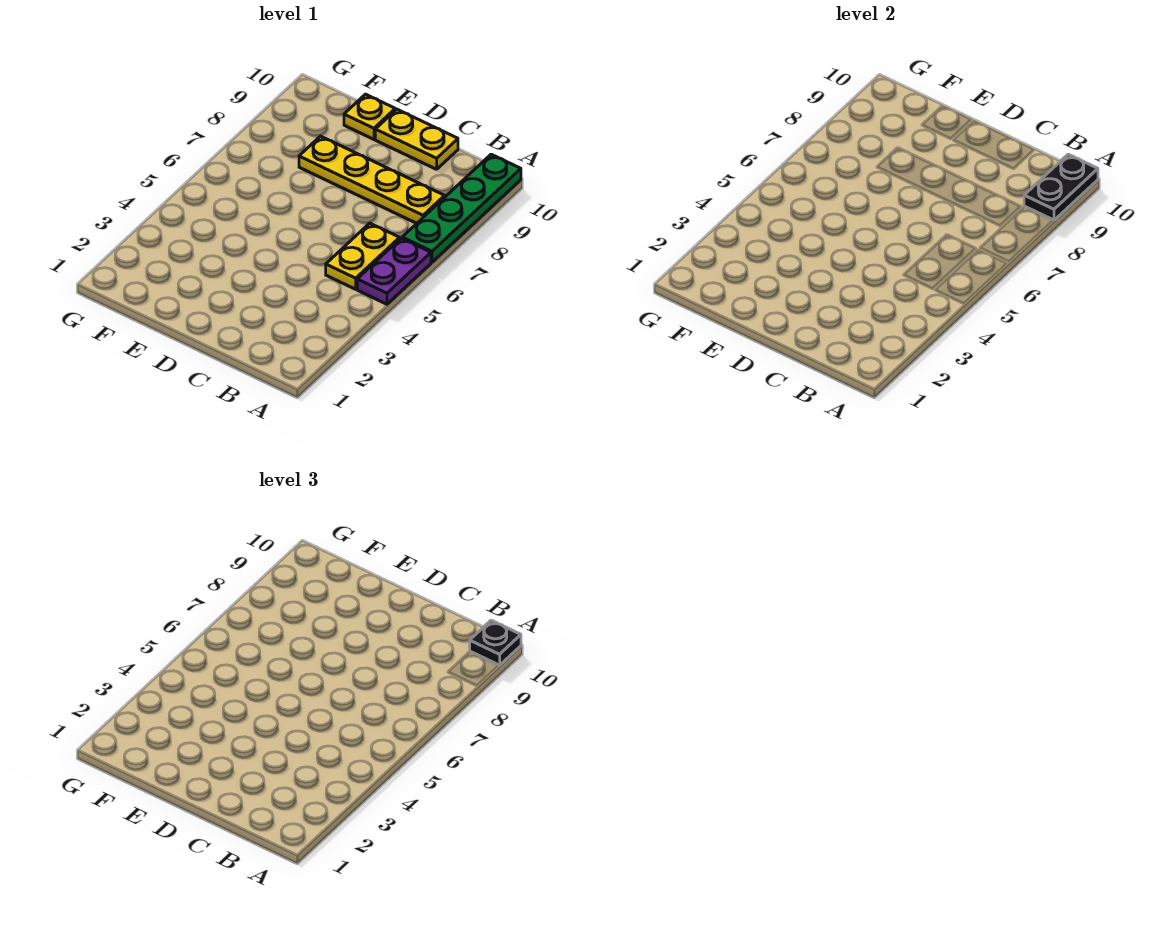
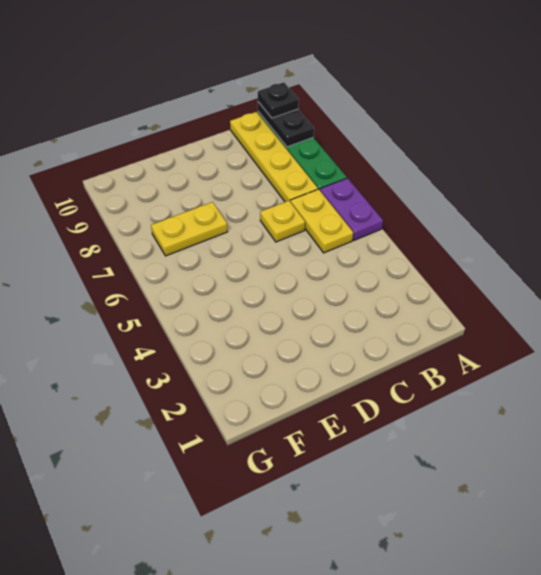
yellow 1x4 plate [299,136,445,223] -> yellow 1x4 plate turned to [230,112,318,202]
yellow 1x2 plate [375,109,458,169] -> yellow 1x2 plate moved to [151,202,228,256]
yellow 1x1 plate [344,94,395,139] -> yellow 1x1 plate moved to [260,201,305,242]

